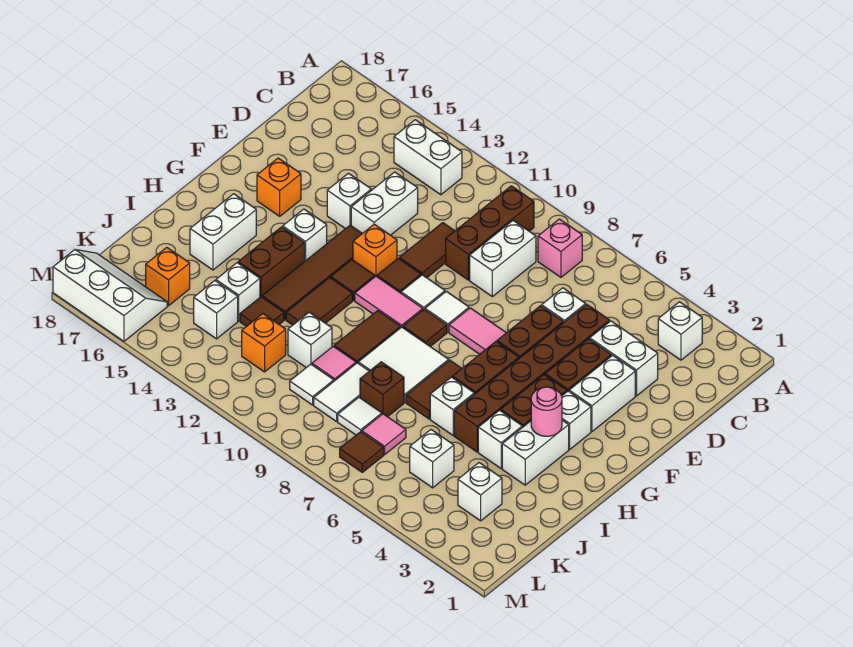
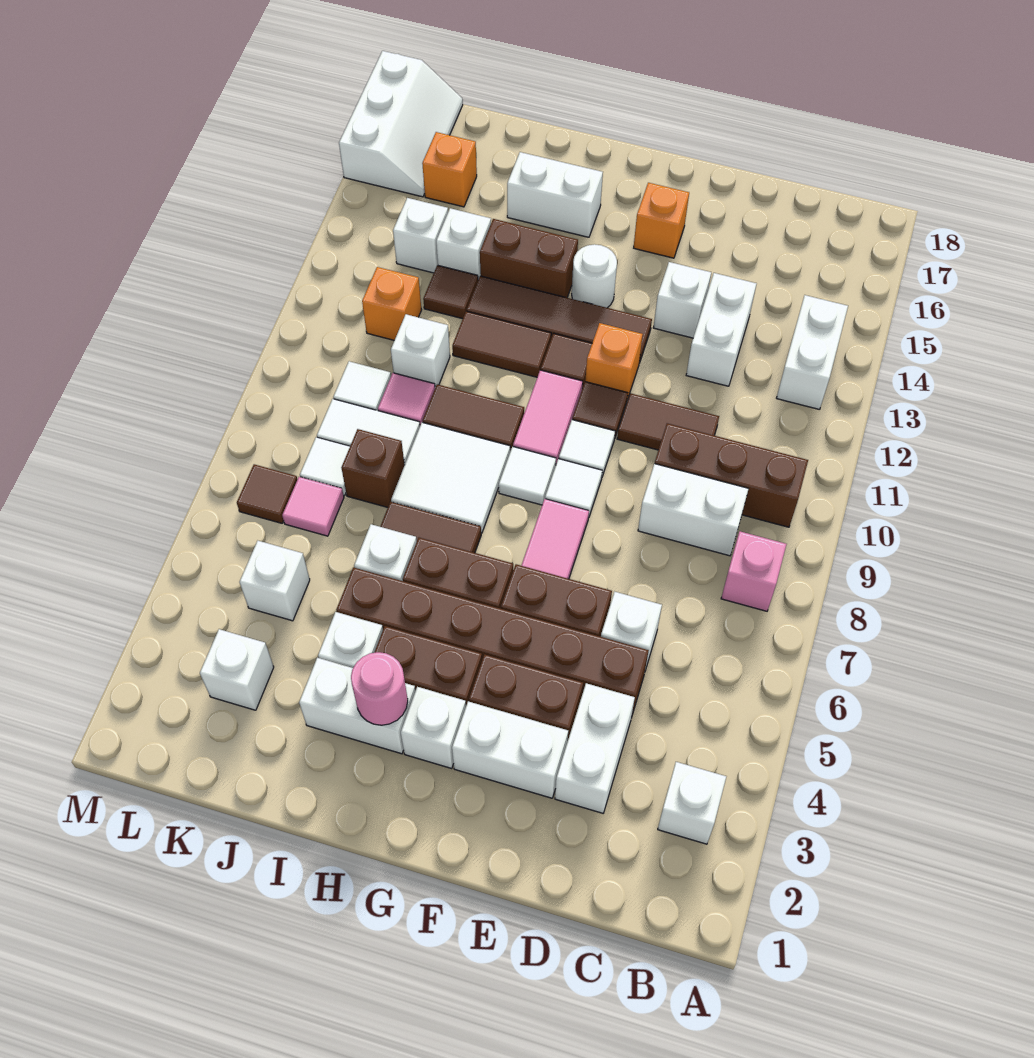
white 1x2 brick [351,172,418,235] -> white 1x2 brick turned to [686,273,757,386]
brown 1x1 tile [403,309,447,347] -> white 1x1 tile [499,447,556,505]
white 1x1 brick [283,209,327,261] -> white 1x1 round brick [572,244,617,308]

